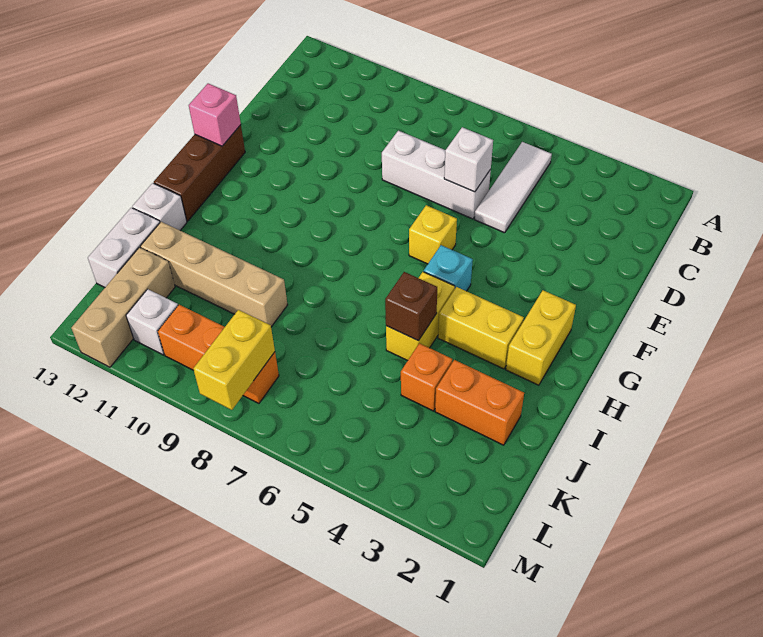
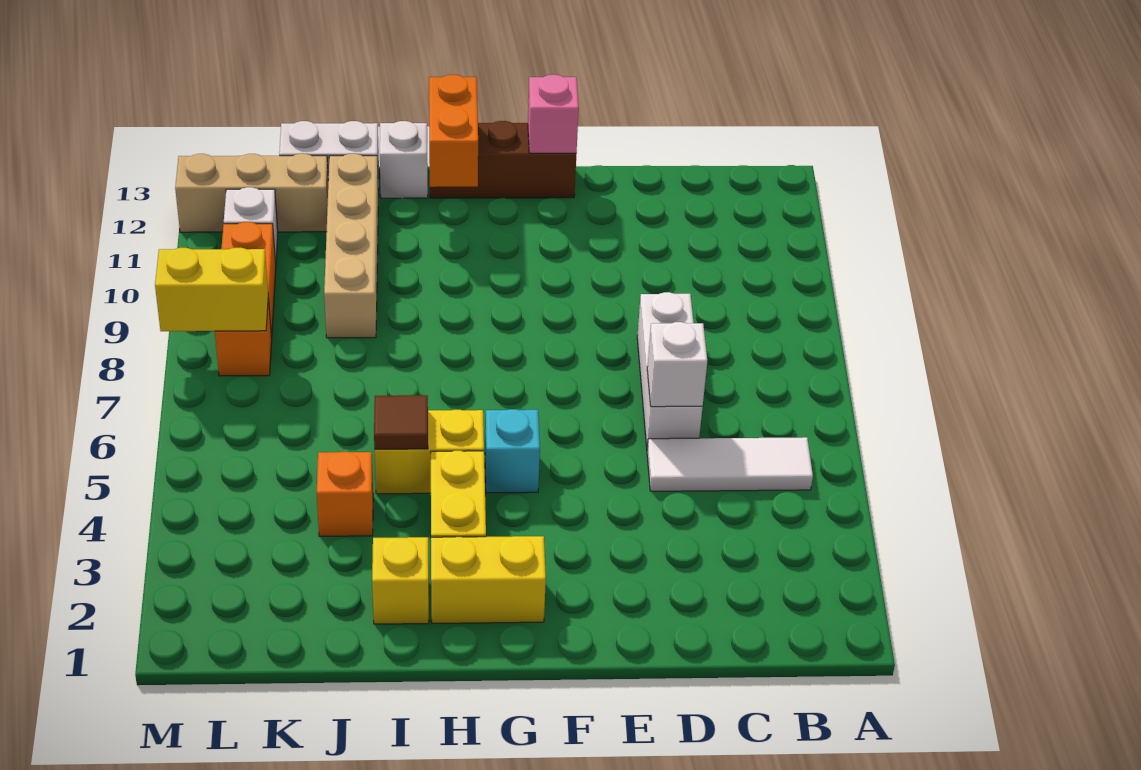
yellow 1x1 brick [409,205,457,264] -> yellow 1x1 brick moved to [372,537,429,624]
brown 1x1 brick [385,272,437,341] -> brown 1x1 tile [374,395,428,449]
orange 1x2 brick [435,360,524,445] -> orange 1x2 brick moved to [429,75,478,187]

